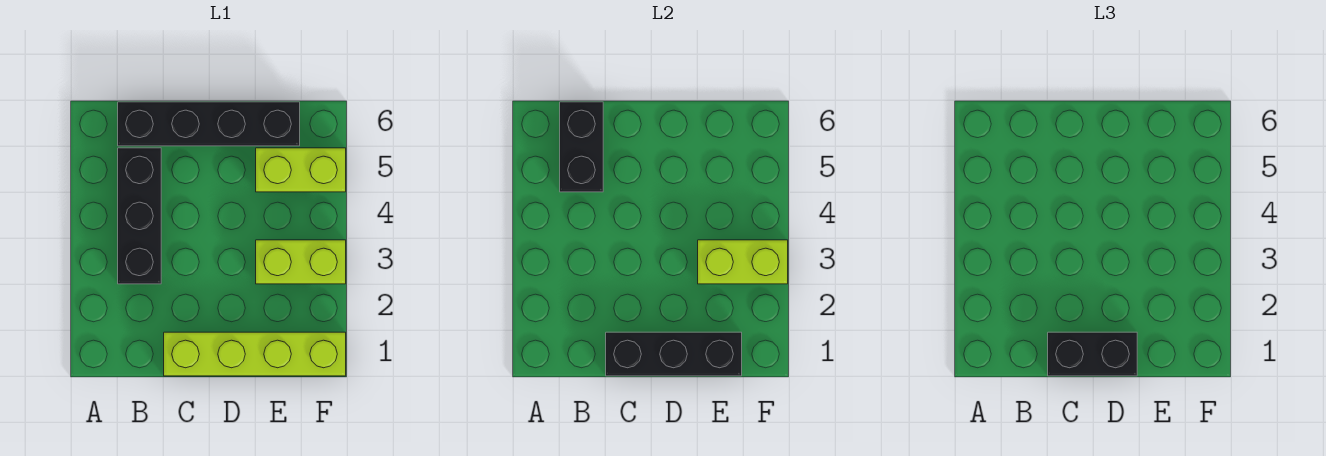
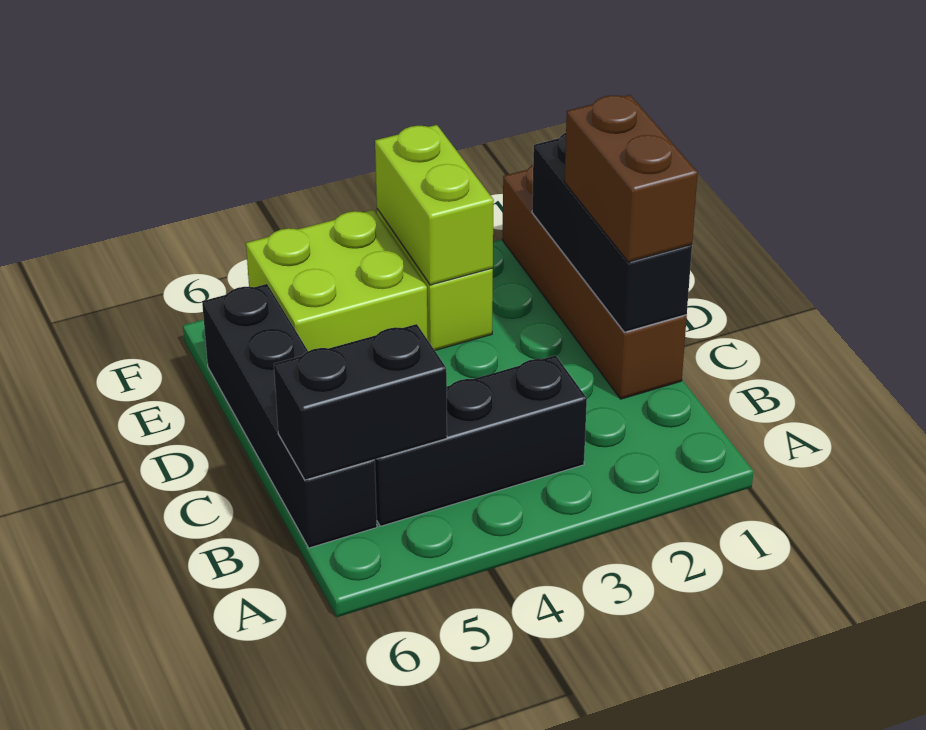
lime 1x4 brick [164,332,346,376] -> brown 1x4 brick [502,165,687,399]
black 1x2 brick [1048,332,1137,376] -> brown 1x2 brick [564,95,698,262]
lime 1x2 brick [256,148,346,192] -> lime 2x2 brick [246,210,428,351]

